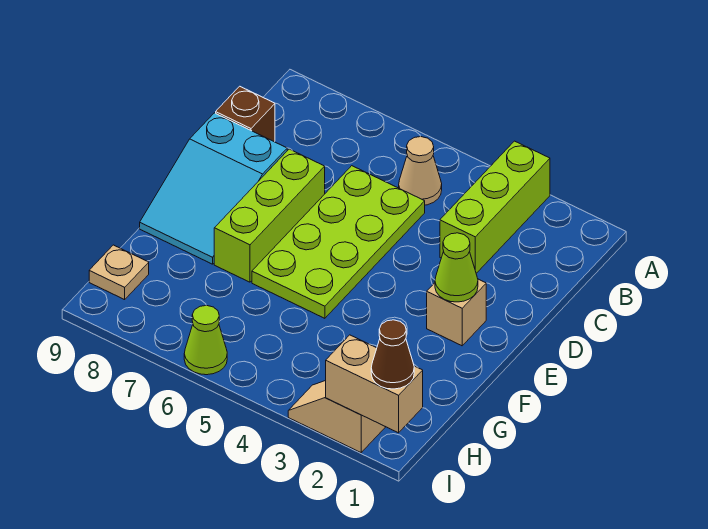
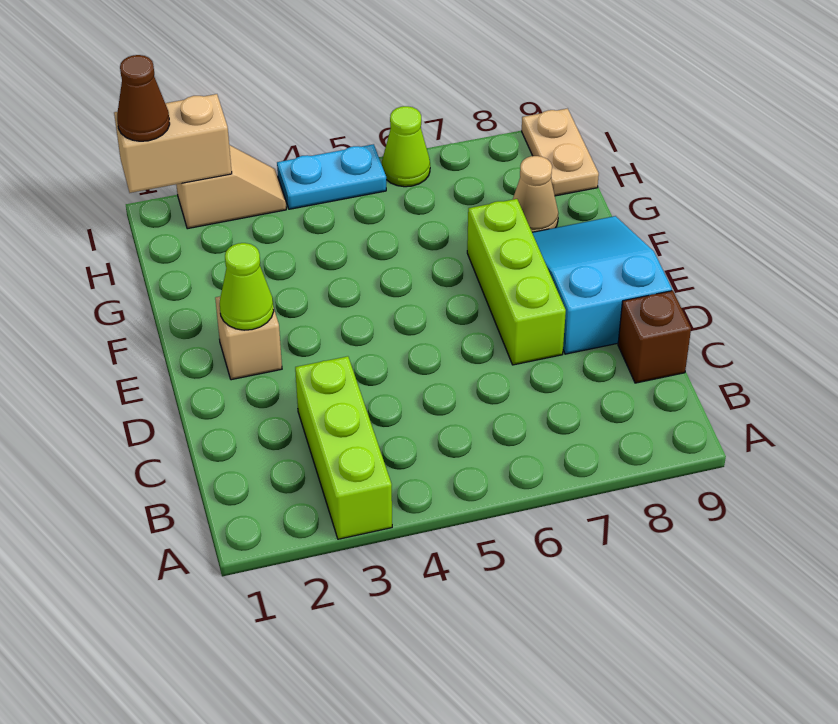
tan 1x1 cone [399,137,442,205] -> tan 1x1 cone moved to [513,156,558,232]
lime 2x4 plate [252,166,425,318] -> none
tan 1x1 plate [89,245,149,300] -> tan 1x2 plate [522,109,599,196]
none -> cyan 1x2 plate [277,144,386,209]

